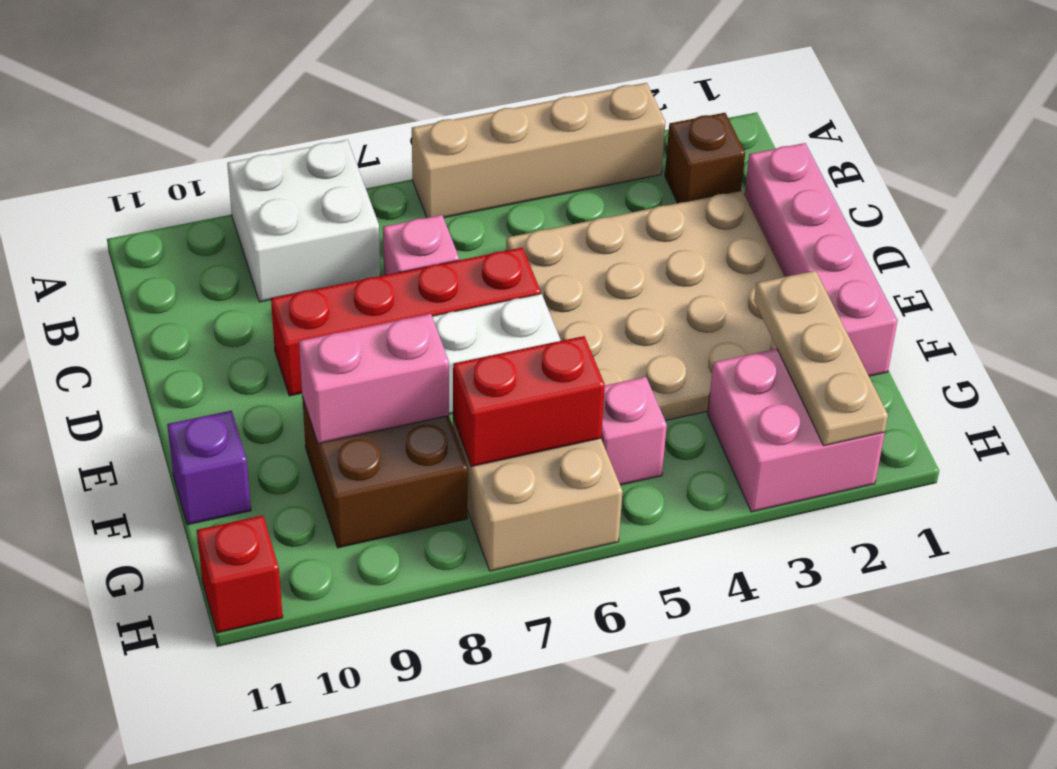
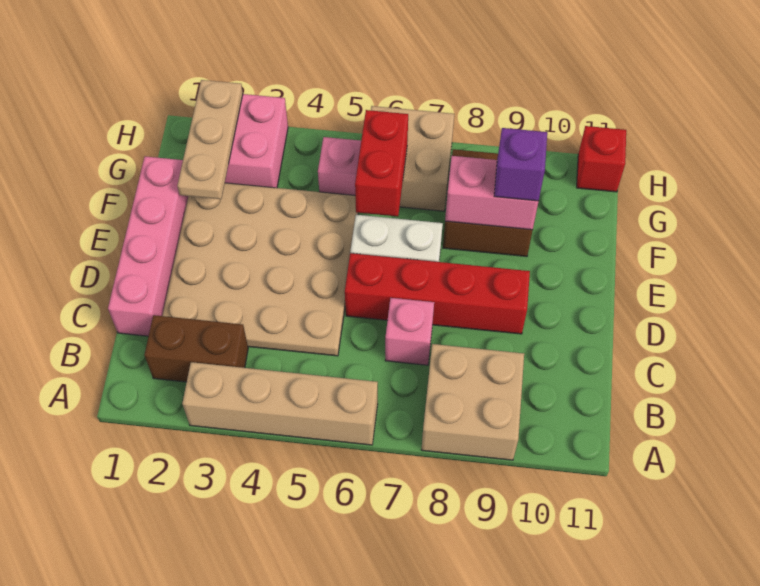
white 2x2 brick [227,140,380,302] -> tan 2x2 brick [421,344,524,460]
brown 1x1 brick [665,113,745,203] -> brown 1x2 brick [144,315,248,382]
purple 1x1 brick [167,411,251,525] -> purple 1x1 brick moved to [494,128,547,201]
red 1x2 brick [453,336,605,467] -> red 1x2 brick turned to [355,110,408,217]

